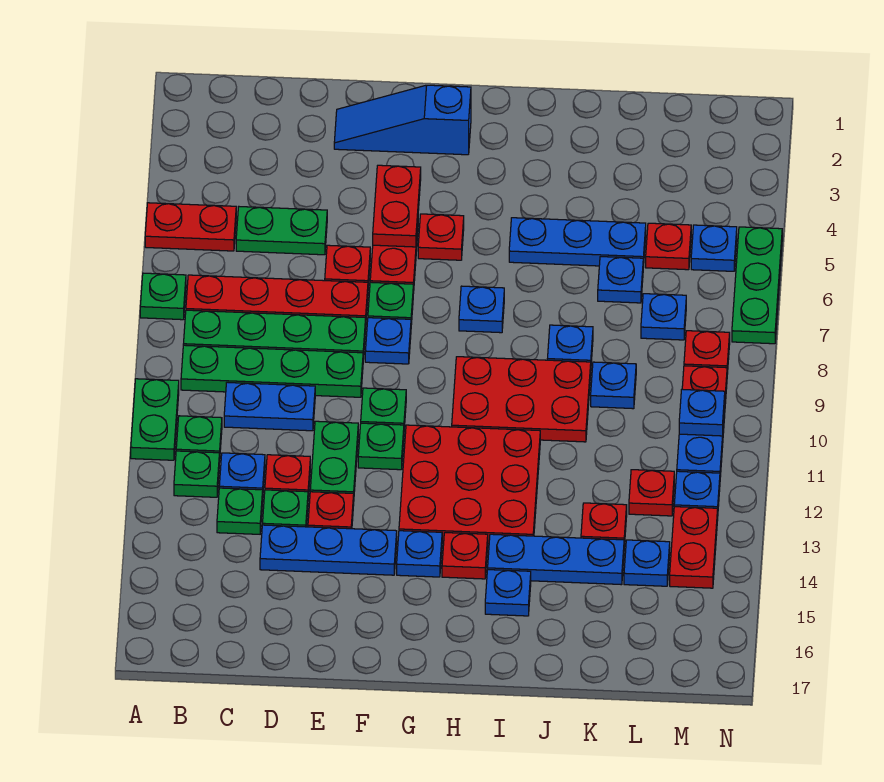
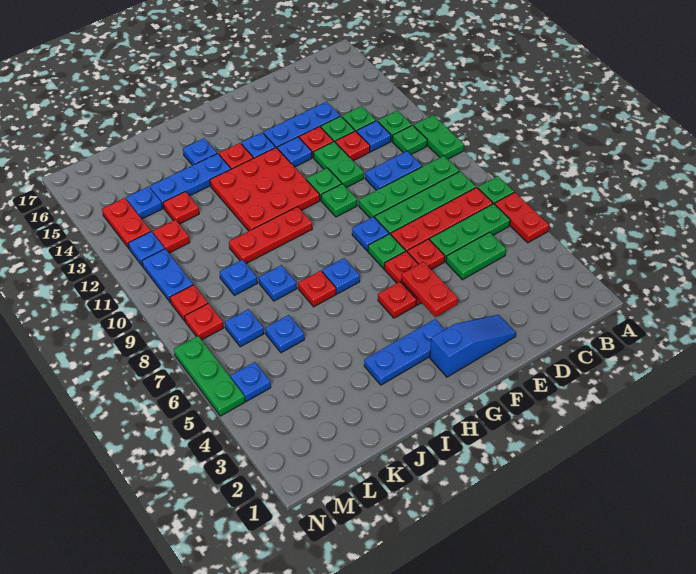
red 1x2 plate [145,203,236,251] -> red 1x2 plate turned to [495,192,549,243]
none -> green 1x3 plate [430,204,510,262]
red 2x3 plate [452,357,591,442] -> red 1x3 plate [229,207,312,264]
blue 1x3 plate [509,218,646,267] -> blue 1x3 plate moved to [364,319,445,385]
red 1x1 plate [646,223,691,270] -> red 1x1 plate moved to [298,271,336,307]
blue 1x1 plate [679,389,725,436] -> blue 1x1 plate moved to [277,137,312,167]

